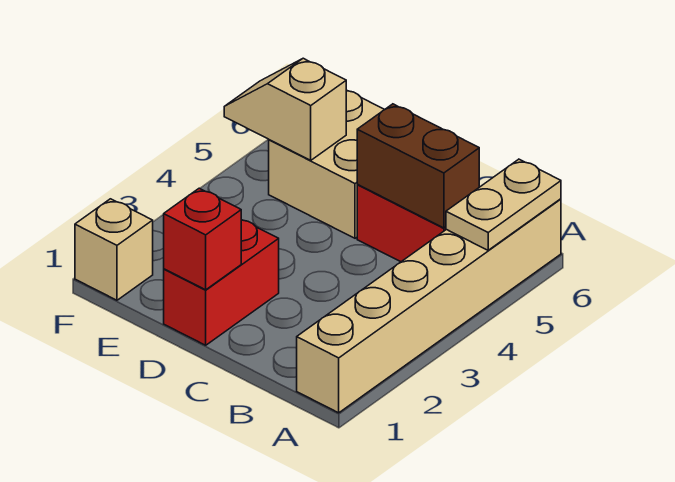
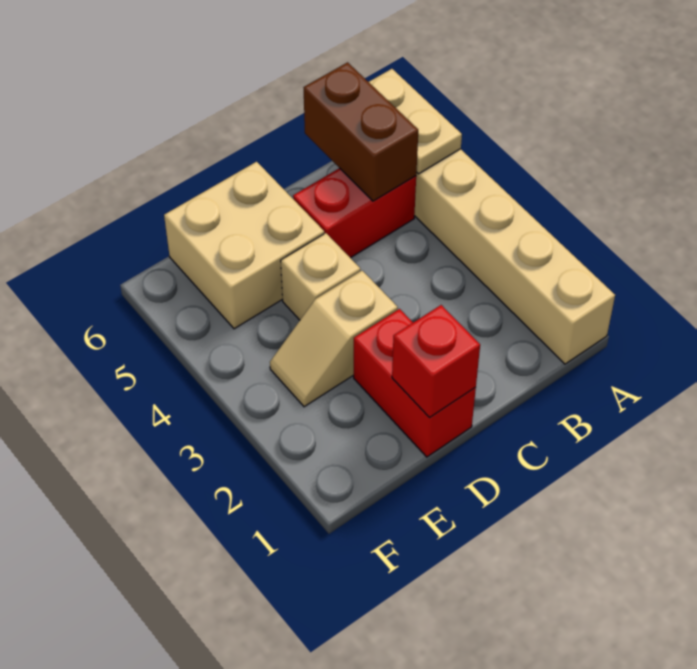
brown 1x2 brick [357,104,479,228] -> brown 1x2 brick turned to [303,62,418,201]
tan 1x2 slope [224,58,346,160] -> tan 1x2 slope moved to [270,271,398,407]
tan 1x1 brick [75,199,153,300] -> tan 1x1 brick moved to [281,233,360,320]

